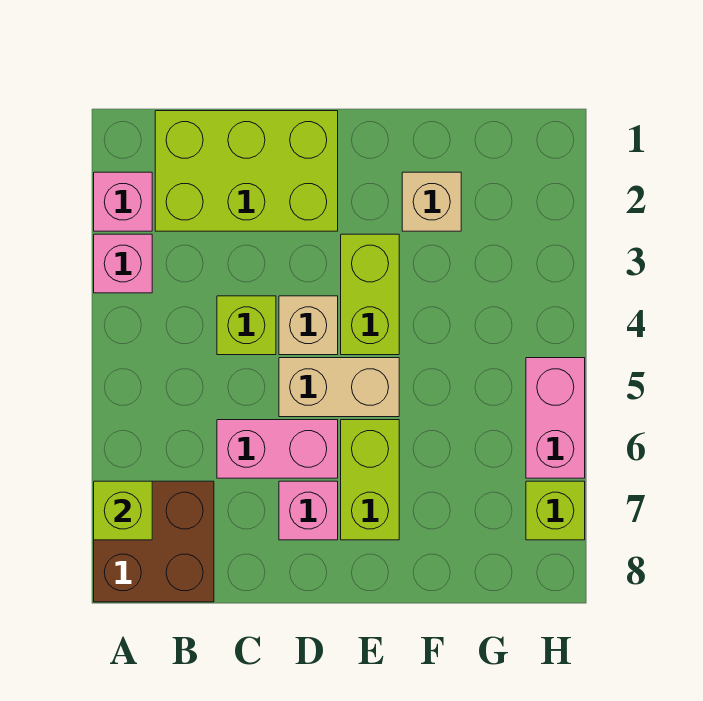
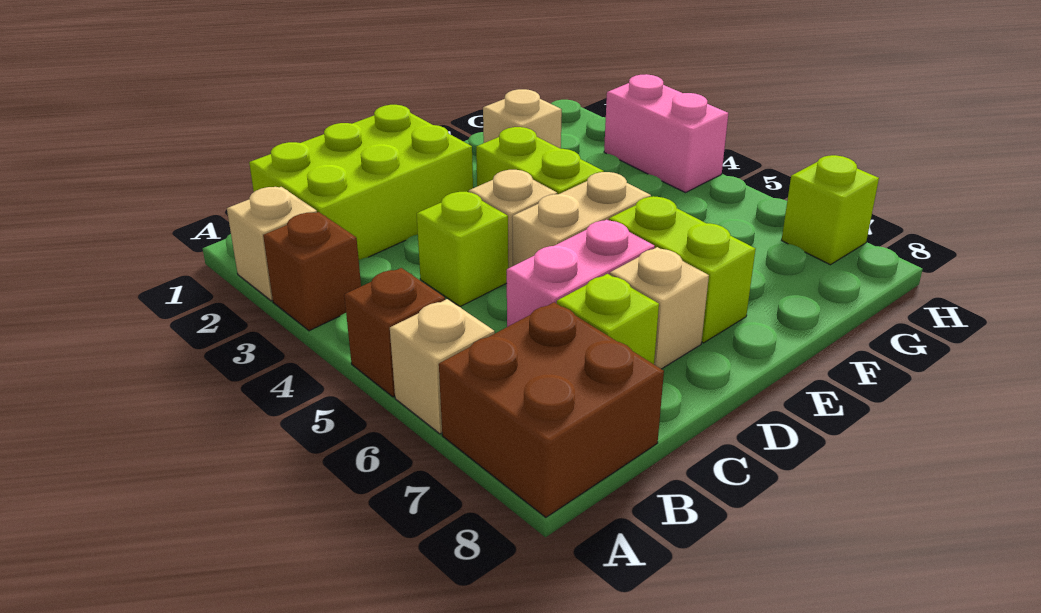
pink 1x1 brick [94,172,152,231] -> tan 1x1 brick [227,187,317,301]
pink 1x1 brick [94,234,152,293] -> brown 1x1 brick [263,212,361,331]
none -> brown 1x1 brick [344,268,445,397]
none -> tan 1x1 brick [390,299,495,434]
lime 1x1 brick [94,481,152,540] -> lime 1x1 brick moved to [557,274,659,364]
pink 1x1 brick [279,481,338,540] -> tan 1x1 brick [610,247,709,369]
pink 1x2 brick [526,358,585,478] -> pink 1x2 brick moved to [604,74,728,193]

